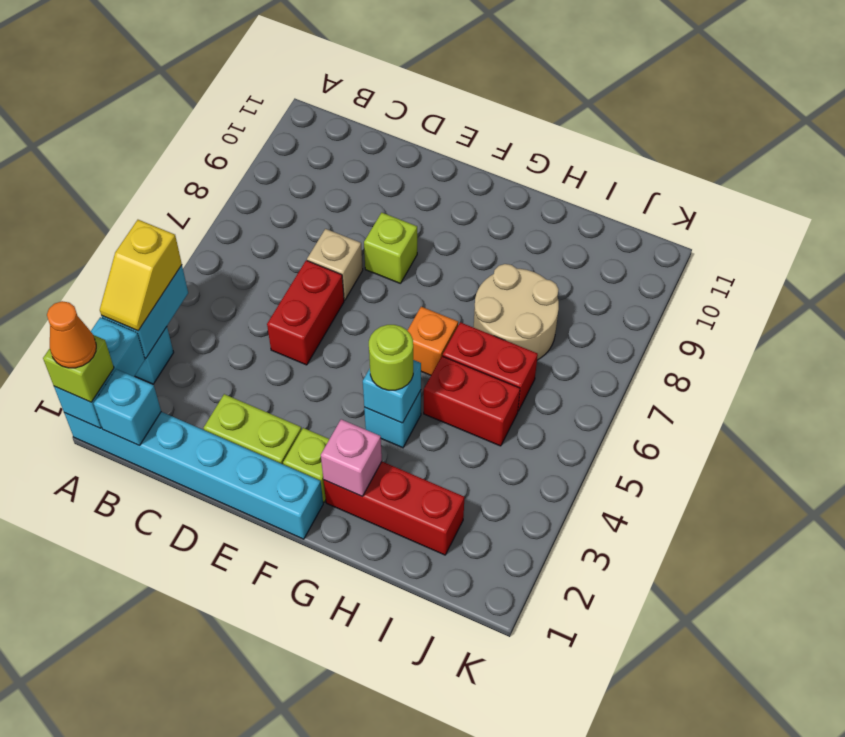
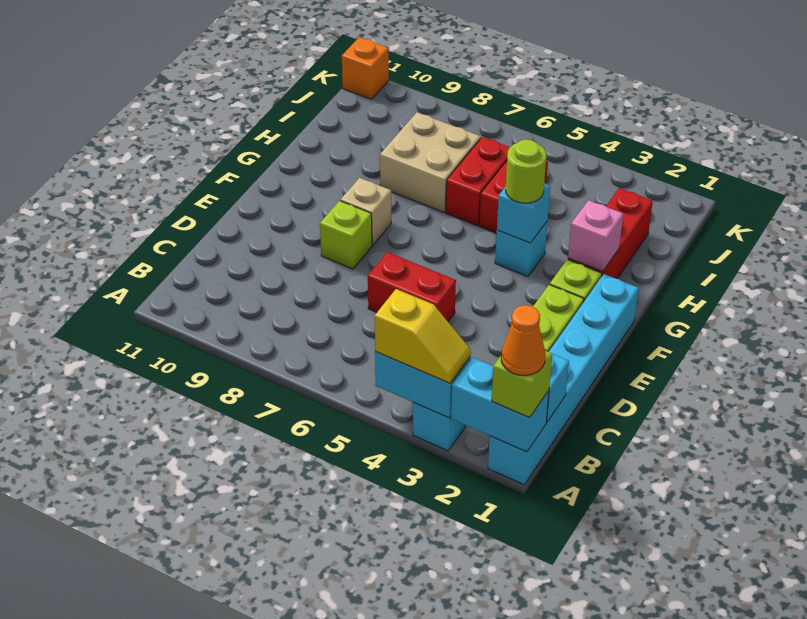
tan 1x1 brick [307,229,363,300] -> tan 1x1 brick moved to [340,178,391,245]
orange 1x1 brick [407,307,458,375] -> orange 1x1 brick moved to [342,37,389,99]
tan 2x2 round brick [474,264,559,360] -> tan 2x2 brick [380,112,481,212]

